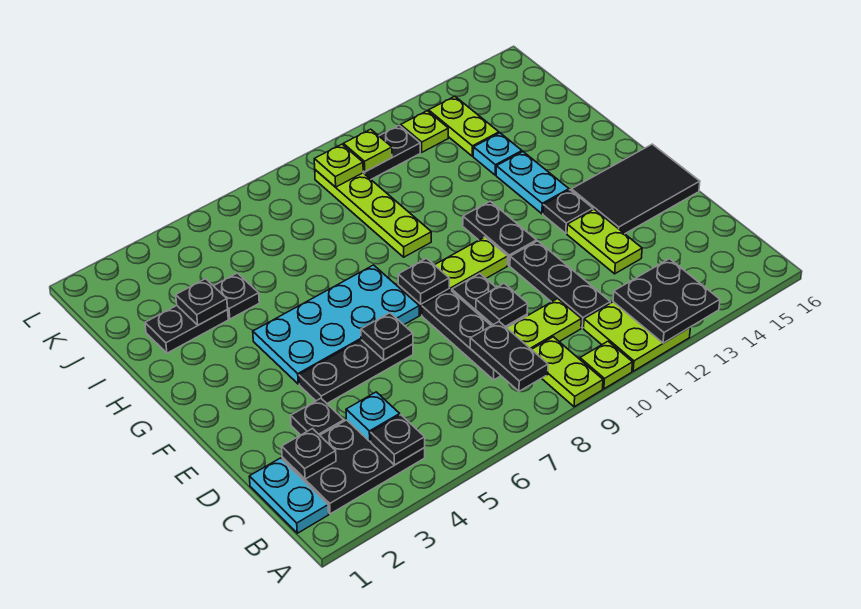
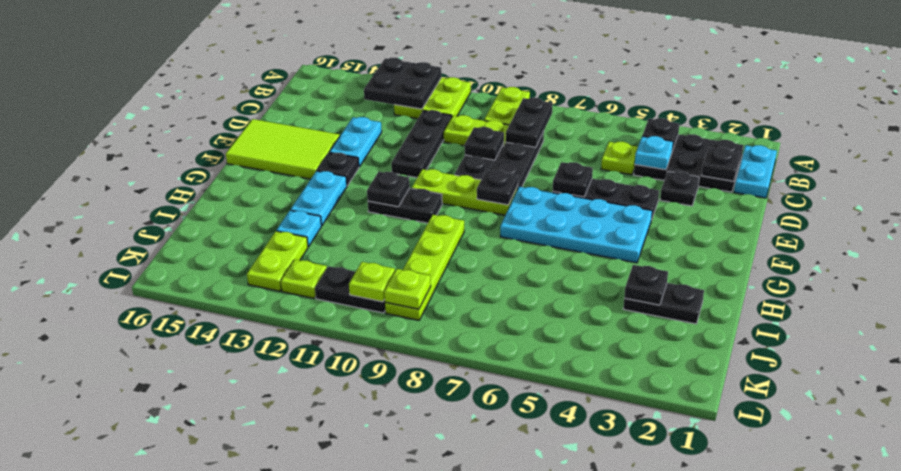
lime 1x1 plate [580,341,633,389] -> lime 1x1 plate moved to [601,142,638,175]
lime 1x2 plate [567,209,642,274] -> cyan 1x2 plate [330,117,382,167]
black 2x3 tile [571,144,700,234] -> lime 2x3 tile [226,119,340,179]
black 1x2 plate [463,201,536,265] -> black 1x2 plate turned to [368,188,442,223]
black 1x1 plate [214,273,259,319] -> black 1x1 plate moved to [367,172,410,207]

